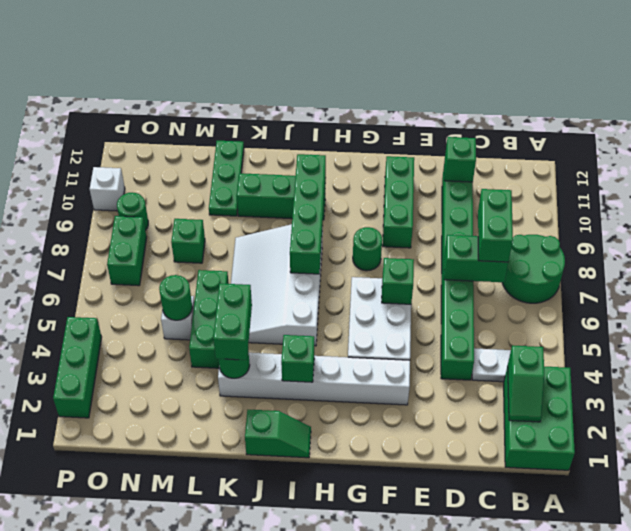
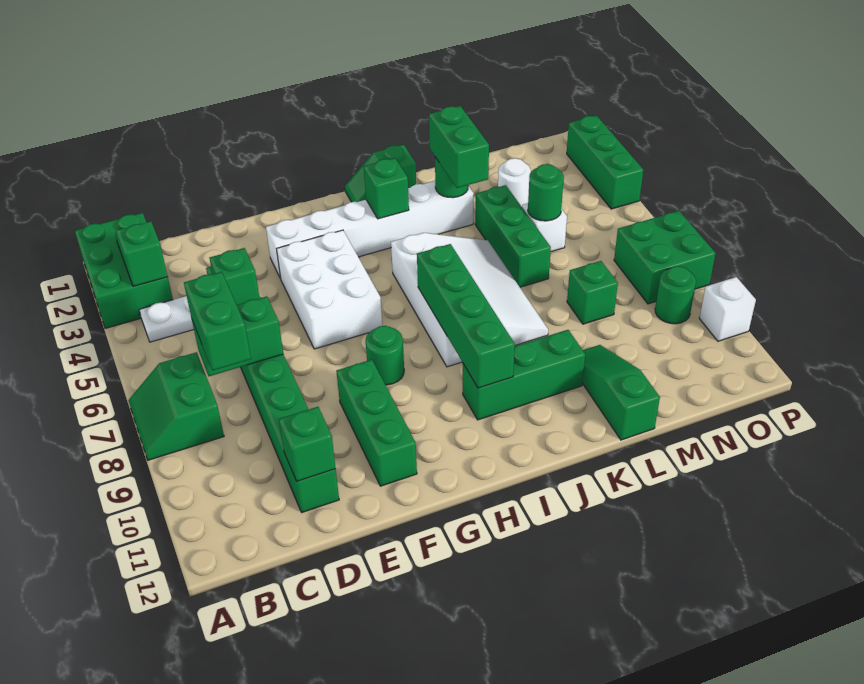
green 2x2 round brick [502,235,565,303] -> green 2x2 slope [128,352,224,460]
green 1x1 brick [382,258,414,304] -> green 1x1 brick moved to [210,248,259,305]
green 1x3 plate [209,141,244,216] -> green 1x3 slope [582,345,660,440]
none -> white 1x1 round brick [498,158,531,207]
green 1x2 brick [107,216,147,286] -> green 2x2 brick [614,211,716,304]

